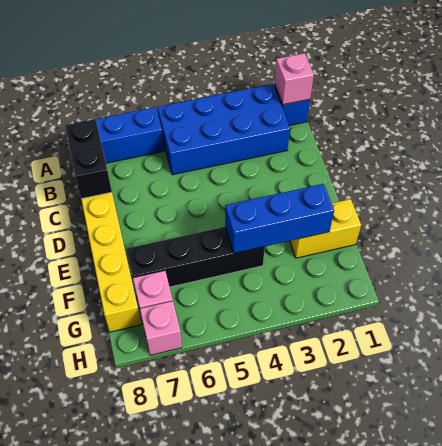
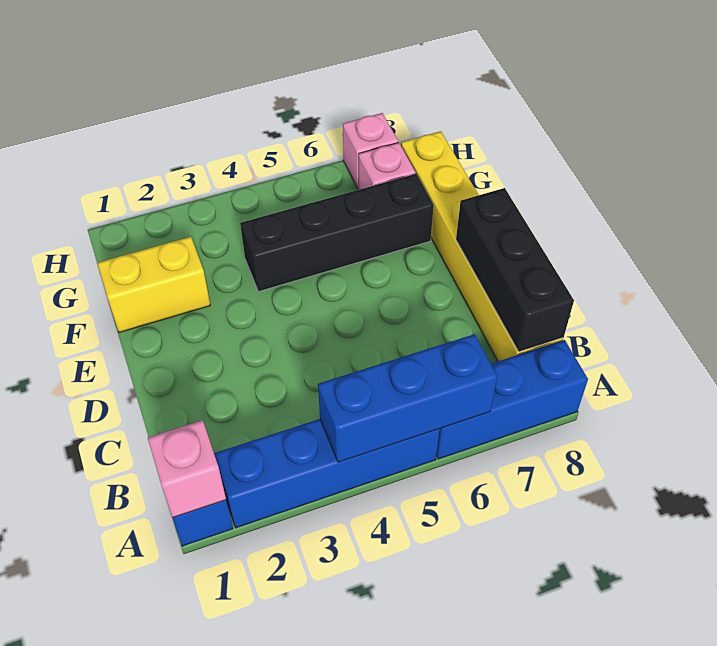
blue 2x4 brick [157,84,290,175] -> blue 1x4 brick [214,419,440,528]
black 1x2 brick [65,119,112,199] -> black 1x3 brick [456,188,574,352]
blue 1x3 brick [225,184,334,254] -> blue 1x3 brick moved to [318,334,497,462]

